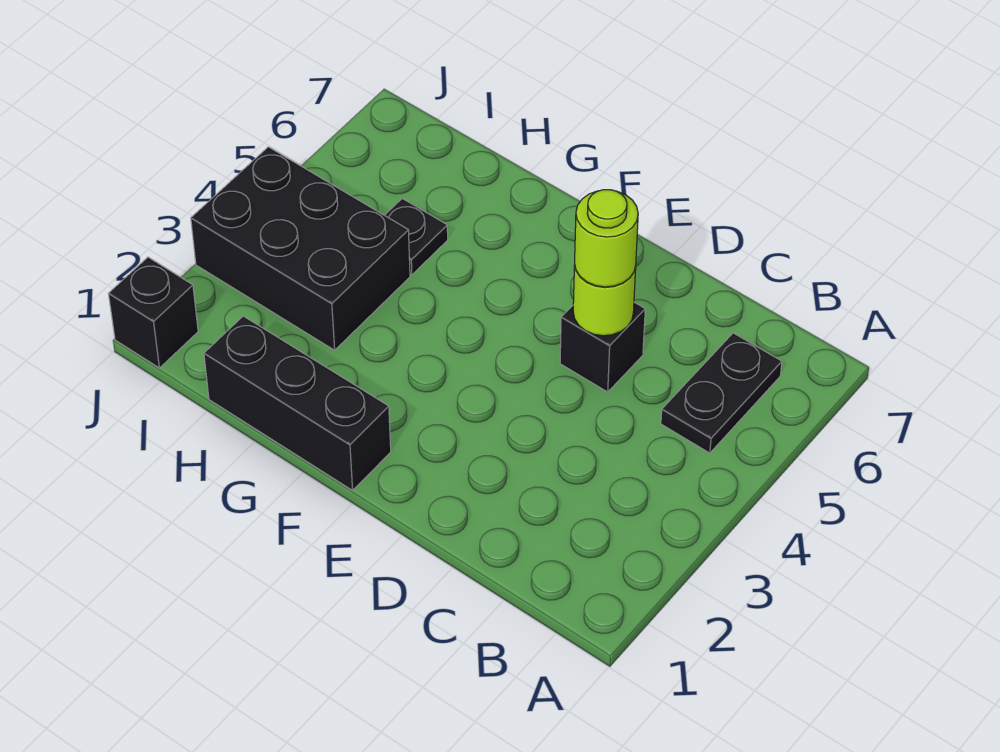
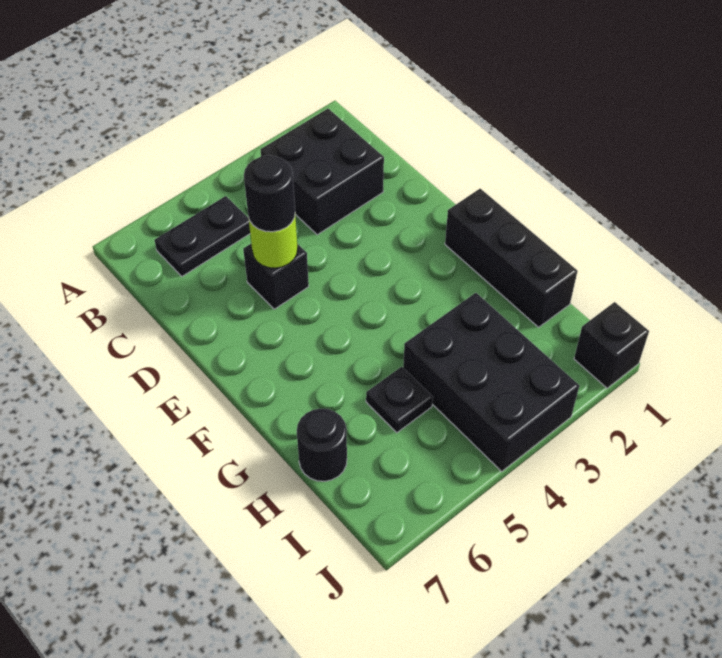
none -> black 2x2 brick [260,109,384,235]
lime 1x1 round brick [575,190,638,287] -> black 1x1 round brick [244,155,295,232]
none -> black 1x1 round brick [297,409,347,481]

